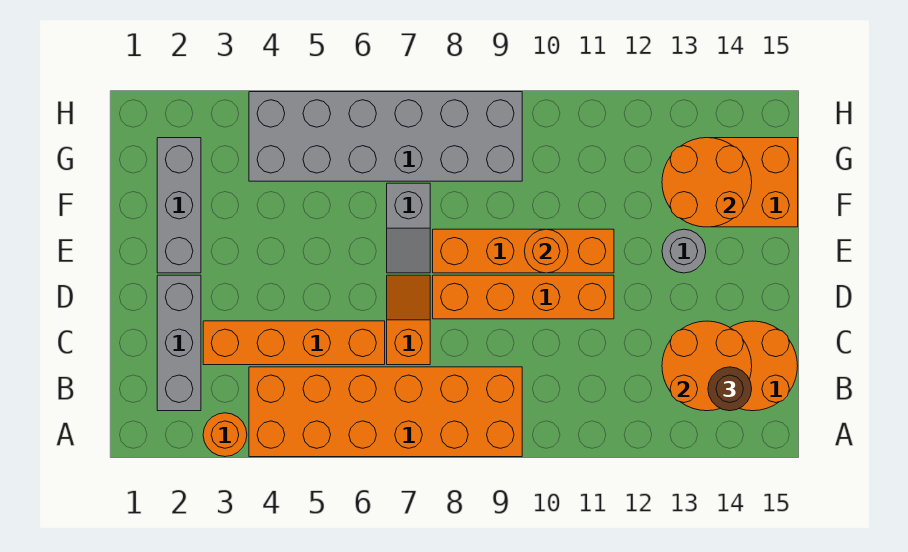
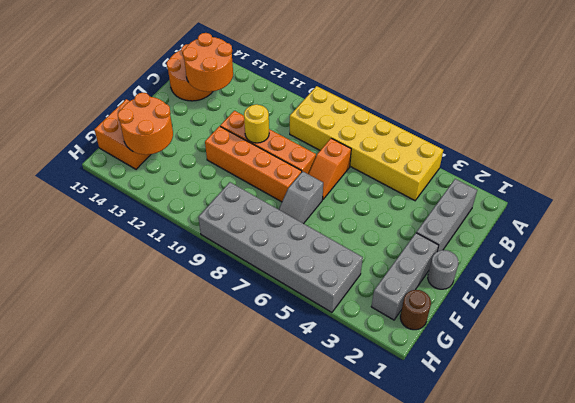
orange 1x1 round brick [203,413,247,457] -> none
orange 2x6 brick [249,367,522,457] -> yellow 2x6 brick [290,86,443,200]
brown 1x1 round brick [708,367,752,411] -> brown 1x1 round brick moved to [400,290,431,330]
orange 1x4 brick [203,321,385,365] -> none
none -> yellow 1x1 round brick [244,104,269,143]
grey 1x2 slope [387,183,430,273] -> grey 1x2 slope turned to [279,171,323,224]
orange 1x1 round brick [524,229,568,273] -> none
grey 1x1 round brick [662,229,706,273] -> grey 1x1 round brick moved to [428,250,458,289]

